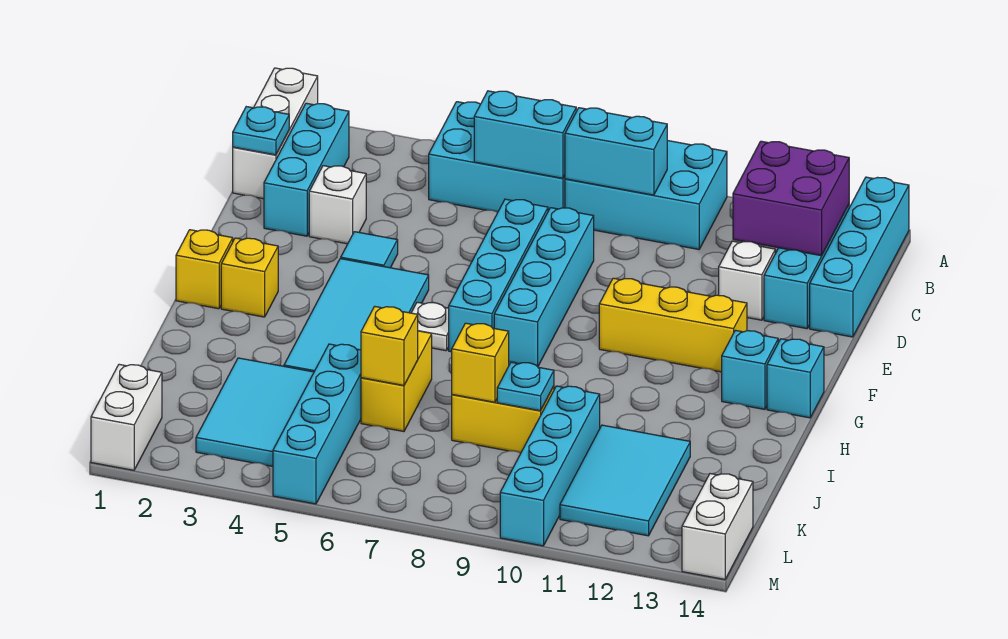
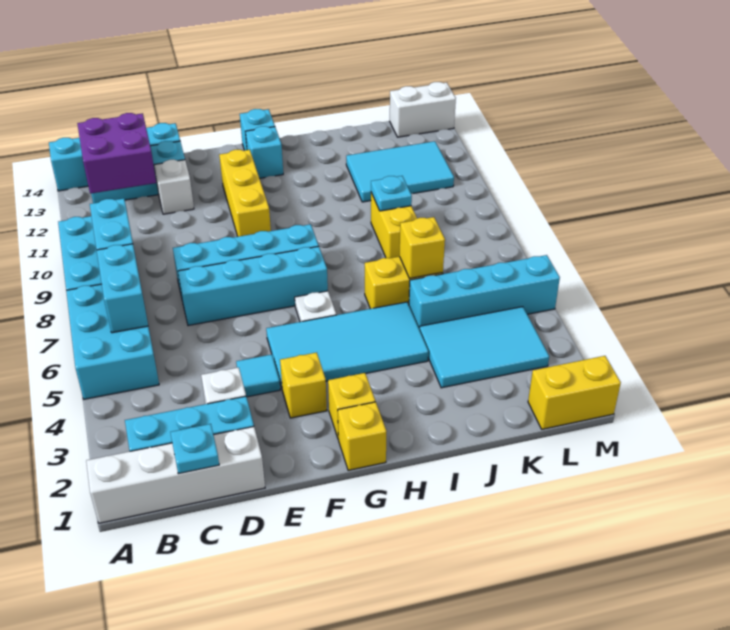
white 1x3 brick [233,68,318,199] -> white 1x4 brick [86,427,265,523]
yellow 1x1 brick [452,323,509,402] -> yellow 1x1 brick moved to [280,353,327,418]
cyan 1x4 brick [500,386,600,546] -> none
white 1x2 brick [91,364,162,470] -> yellow 1x2 brick [528,356,621,429]

